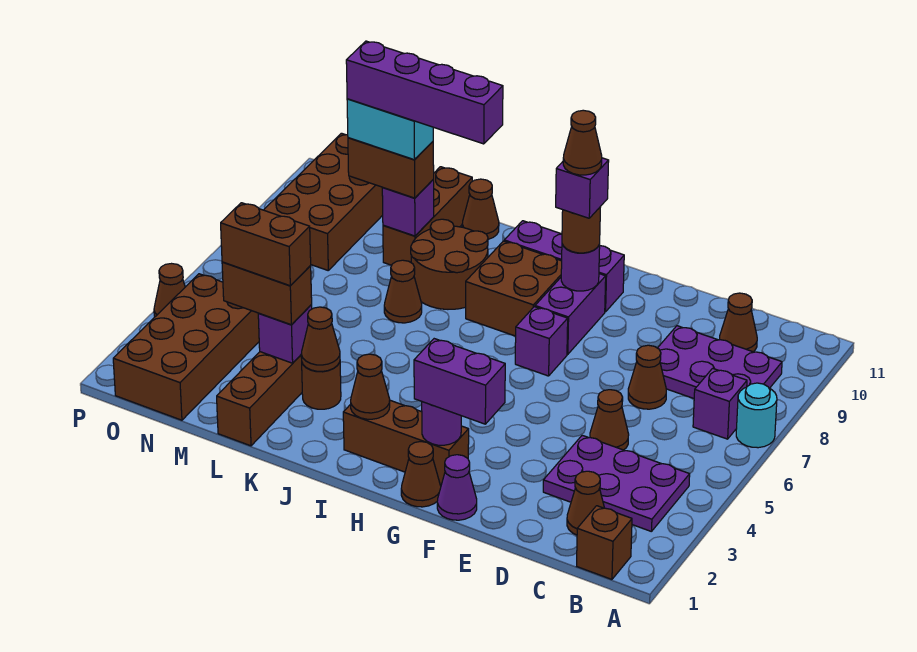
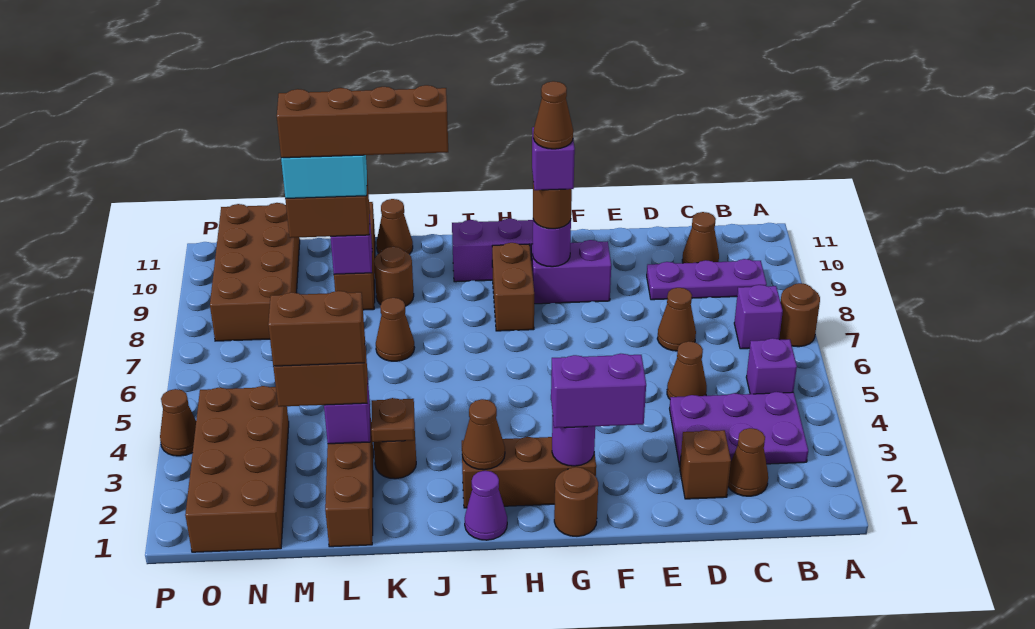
cyan 1x1 round brick [736,383,777,448] -> brown 1x1 round brick [779,283,820,347]
brown 1x1 brick [577,506,632,579] -> brown 1x1 brick moved to [680,430,731,499]
purple 2x3 plate [658,326,782,398] -> purple 1x3 plate [647,259,767,300]
purple 1x1 cone [437,455,477,520] -> purple 1x1 cone moved to [465,471,507,540]
brown 1x1 cone [401,442,441,507] -> brown 1x1 round brick [554,467,598,536]
purple 1x1 brick [515,307,568,376] -> purple 1x1 brick moved to [746,338,797,394]
purple 1x2 brick [535,274,606,354] -> purple 1x2 brick turned to [531,240,611,304]
brown 2x2 brick [466,241,562,336] -> brown 1x2 brick [492,243,534,331]
brown 2x2 round brick [411,219,488,309] -> brown 1x1 round brick [374,247,414,306]
purple 1x4 brick [346,41,503,144] -> brown 1x4 brick [277,85,448,158]
brown 1x1 cone [301,307,340,371] -> brown 1x1 plate [371,398,415,442]

